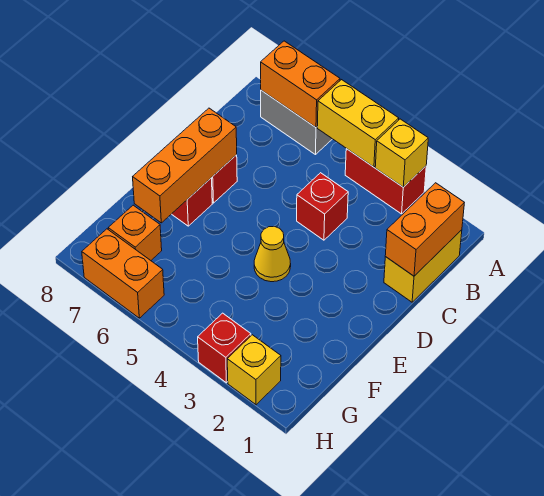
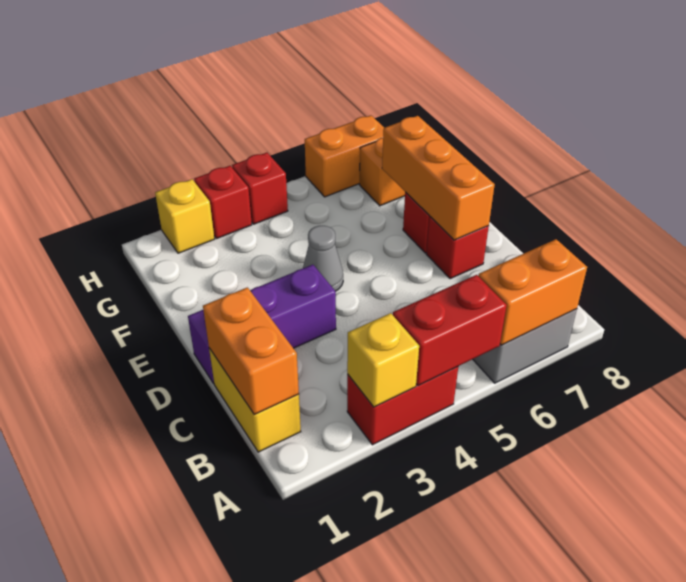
yellow 1x2 brick [317,80,399,167] -> red 1x2 brick [393,275,507,386]
red 1x1 brick [297,173,348,240] -> red 1x1 brick moved to [232,153,288,224]
none -> purple 1x3 brick [188,265,336,383]
yellow 1x1 cone [254,226,291,282] -> grey 1x1 cone [303,226,343,291]

